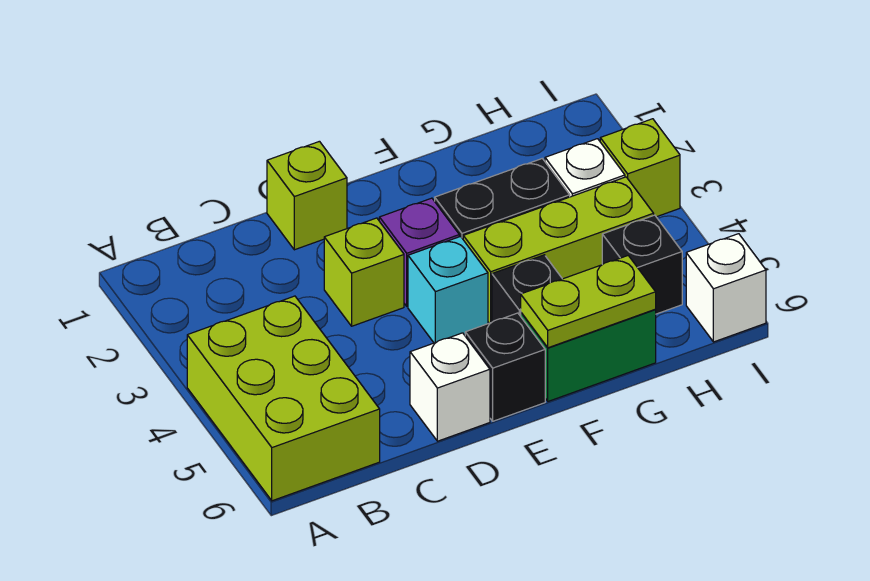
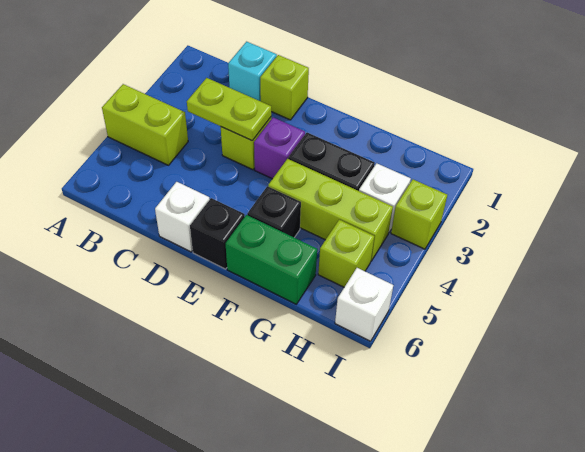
lime 2x3 brick [187,296,380,501] -> lime 1x2 brick [102,84,188,165]
cyan 1x1 brick [408,237,488,343] -> cyan 1x1 brick moved to [228,42,277,101]
lime 1x2 plate [521,256,656,348] -> lime 1x2 plate moved to [187,78,271,141]
black 1x1 brick [602,215,682,314] -> lime 1x1 brick [318,220,374,287]

